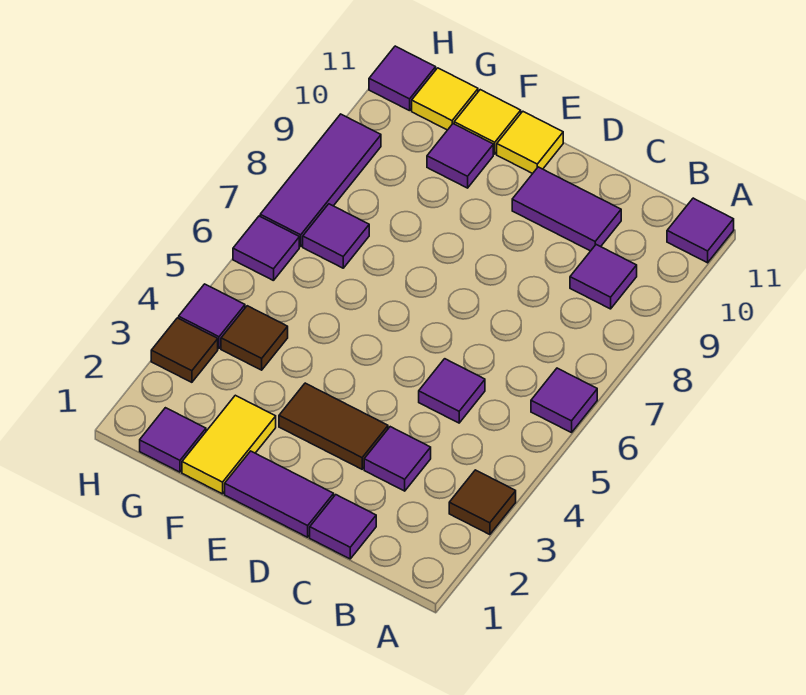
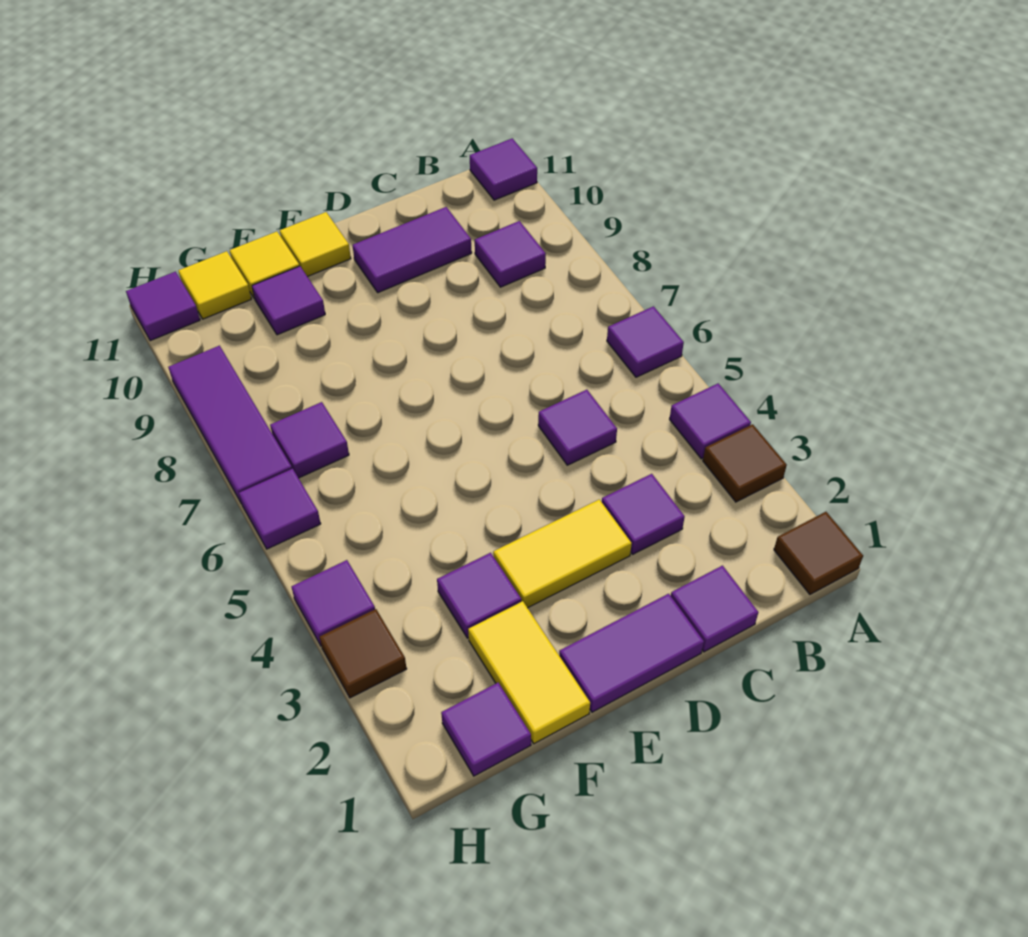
none -> purple 1x1 tile [670,383,751,459]
brown 1x2 tile [279,383,388,469] -> yellow 1x2 tile [493,499,632,608]
none -> purple 1x1 tile [437,553,521,638]
brown 1x1 tile [221,306,288,370] -> brown 1x1 tile moved to [774,512,863,594]

